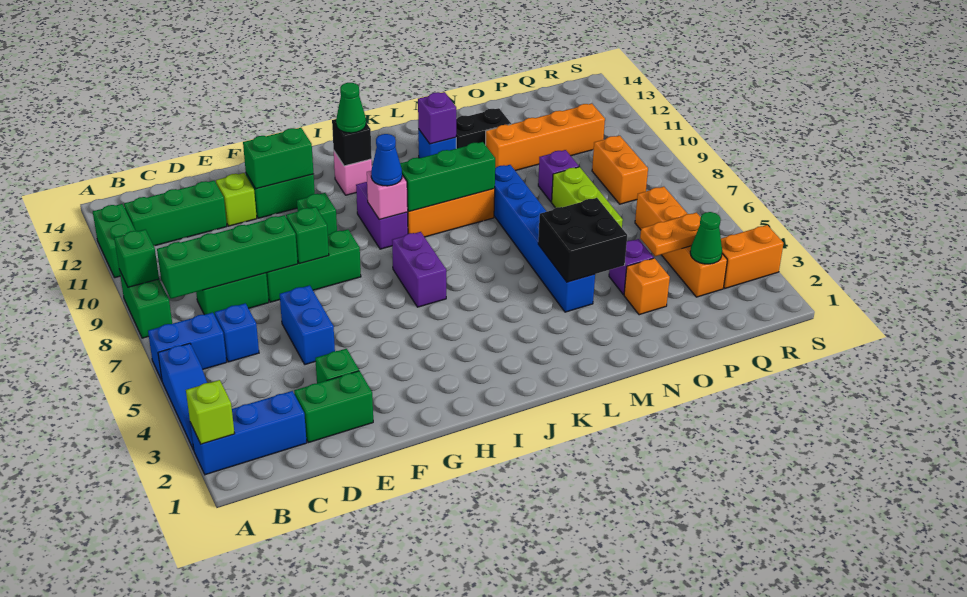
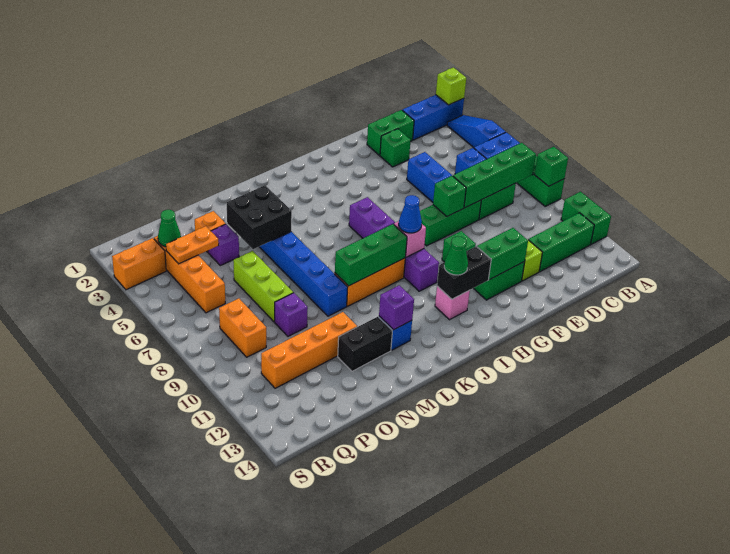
black 1x1 brick [332,119,372,166] -> black 1x2 brick [437,246,491,299]

